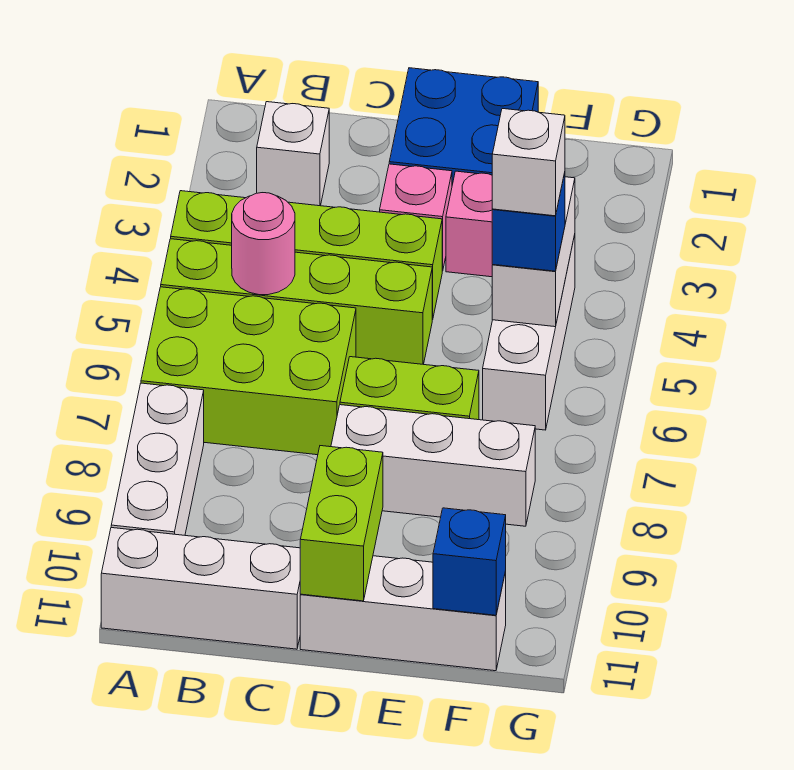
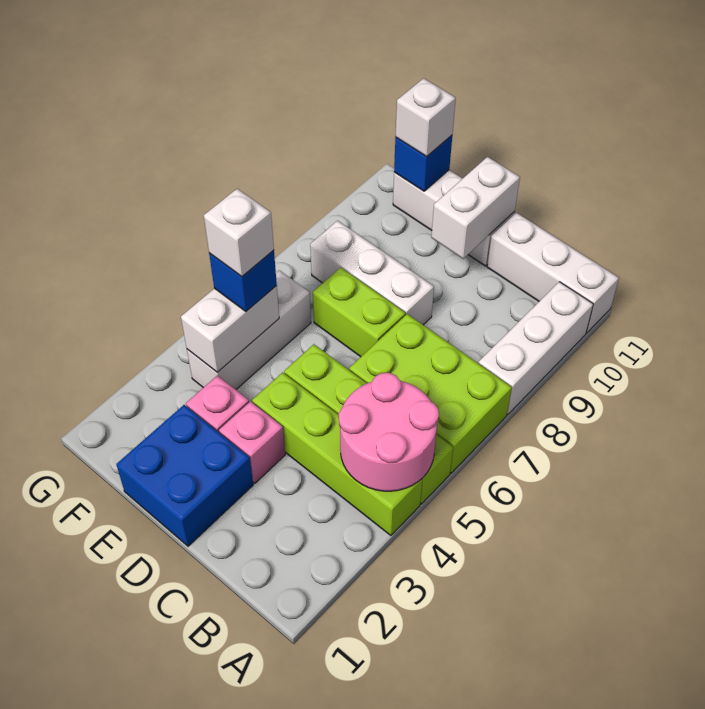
white 1x1 brick [257,102,329,206] -> white 1x1 brick moved to [395,78,456,156]
pink 1x1 round brick [232,193,295,295] -> pink 2x2 round brick [339,373,439,491]
lime 1x2 brick [300,446,383,601] -> white 1x2 brick [431,157,520,259]

